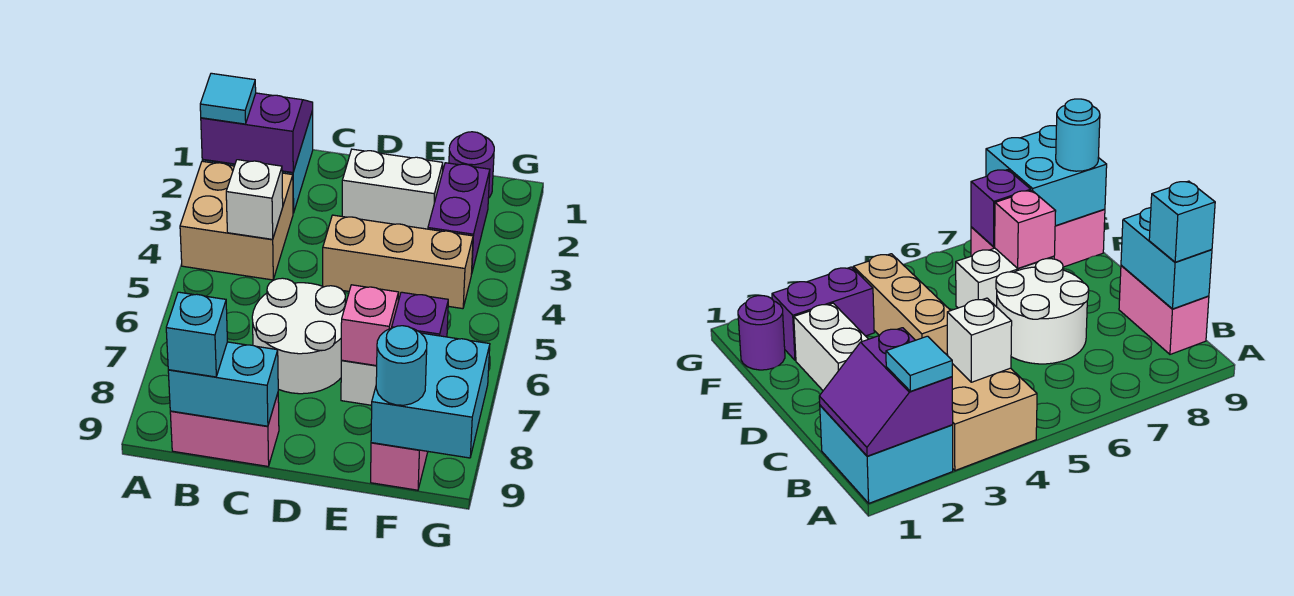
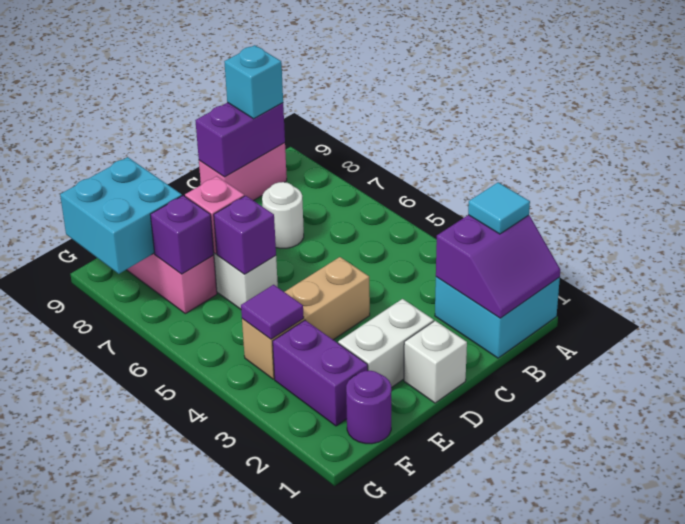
tan 2x2 brick [180,161,293,280] -> none
white 1x1 brick [226,160,283,239] -> white 1x1 brick moved to [404,321,467,403]
cyan 1x2 brick [168,342,278,426] -> purple 1x2 brick [195,102,285,177]
white 2x2 round brick [252,278,346,394] -> white 1x1 round brick [262,182,304,248]
none -> purple 1x1 brick [214,196,276,274]
none -> purple 1x1 tile [241,285,304,339]
cyan 1x1 round brick [376,326,427,405] -> none

